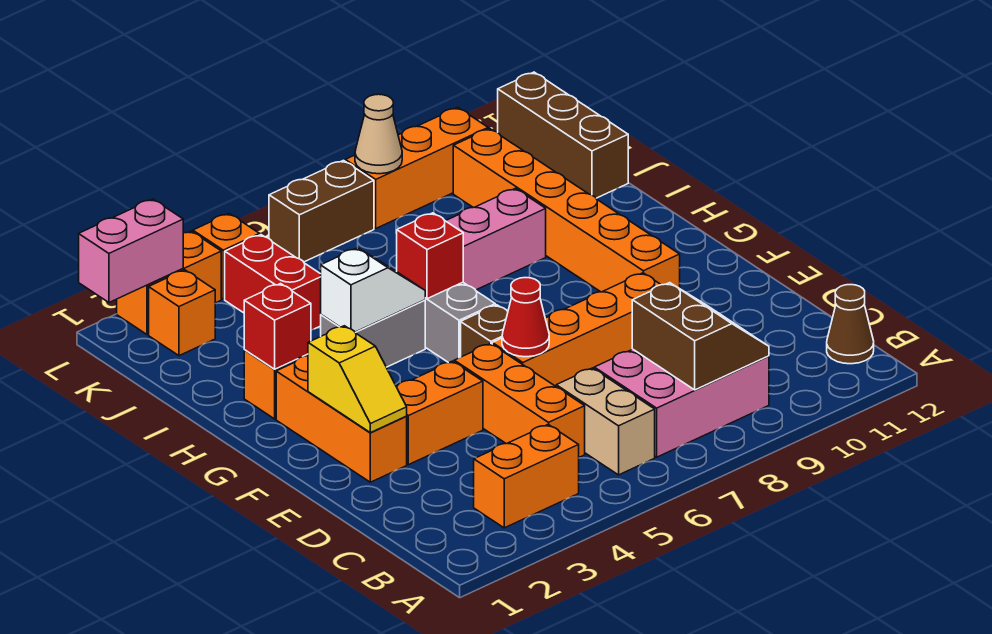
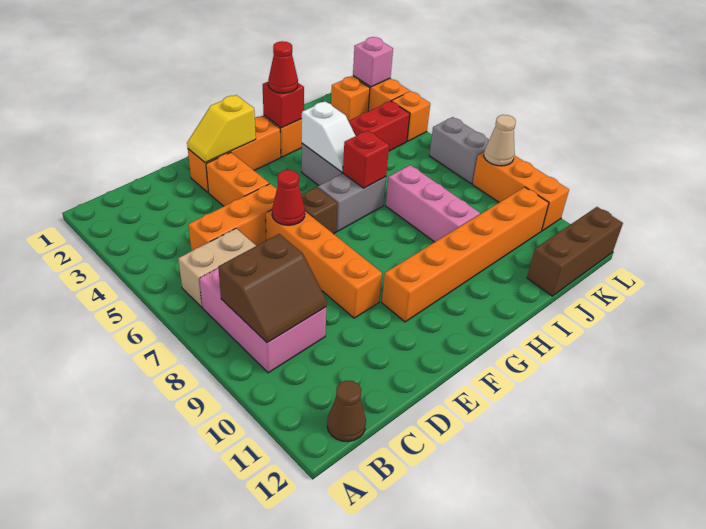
orange 1x2 brick [474,424,579,528] -> none
none -> red 1x1 cone [268,41,298,93]
pink 1x2 brick [79,199,183,302] -> pink 1x1 brick [353,37,393,87]
brown 1x2 brick [269,161,374,262] -> grey 1x2 brick [429,117,489,184]

